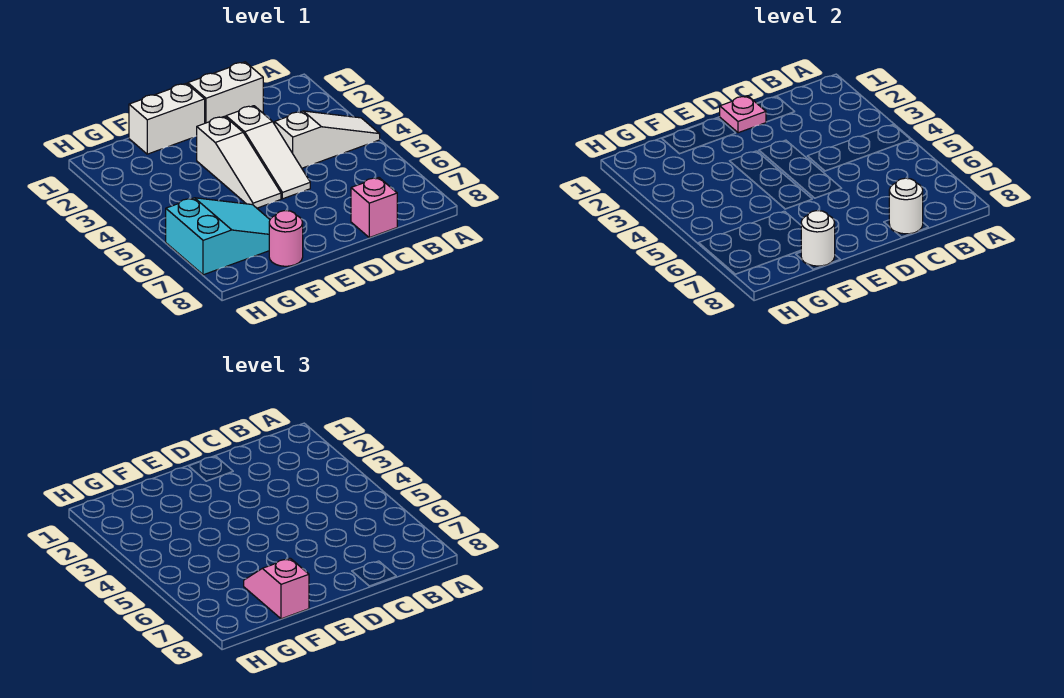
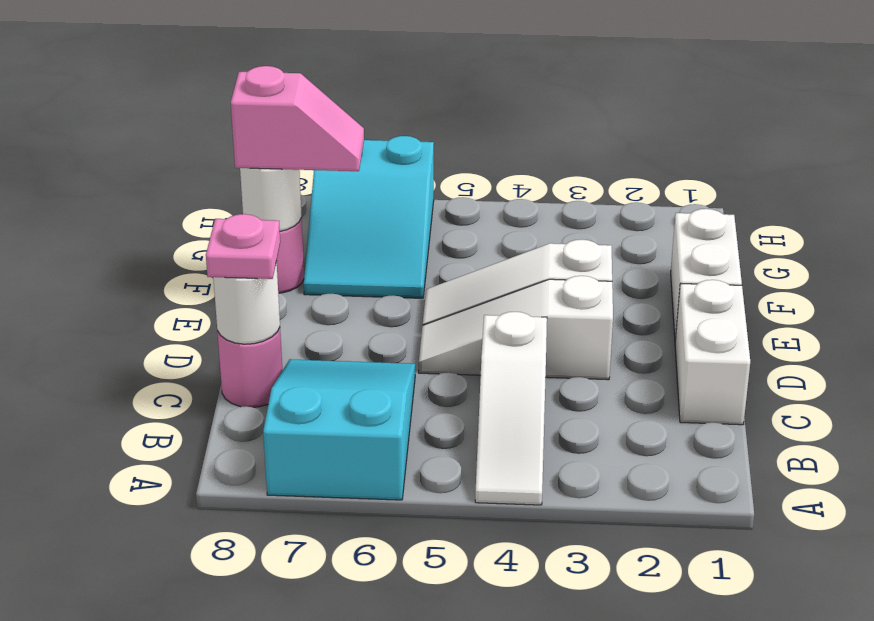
none -> cyan 2x3 slope [263,359,415,500]
pink 1x1 brick [351,178,397,238] -> pink 1x1 round brick [217,328,283,407]
pink 1x1 plate [720,96,766,133] -> pink 1x1 plate moved to [206,214,280,279]

